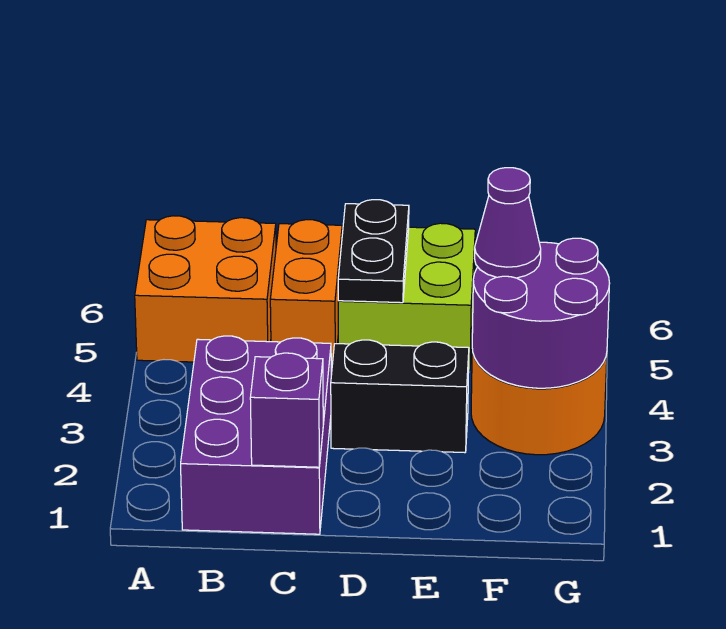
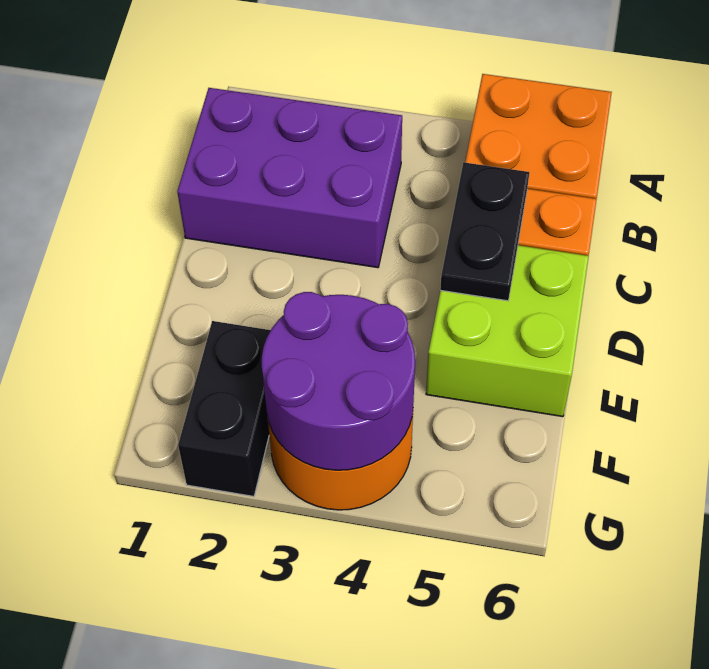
purple 1x1 brick [250,353,323,467] -> none
black 1x2 brick [331,340,469,453] -> black 1x2 brick moved to [178,321,271,496]
black 1x2 plate [338,200,409,303] -> black 1x2 plate turned to [440,162,530,301]
purple 1x1 cone [474,168,541,278] -> none

